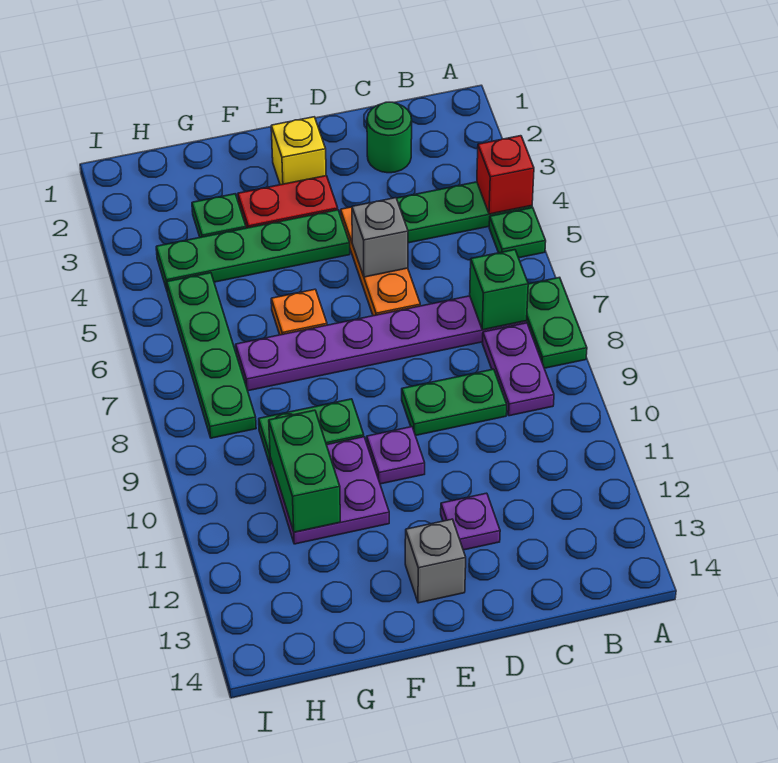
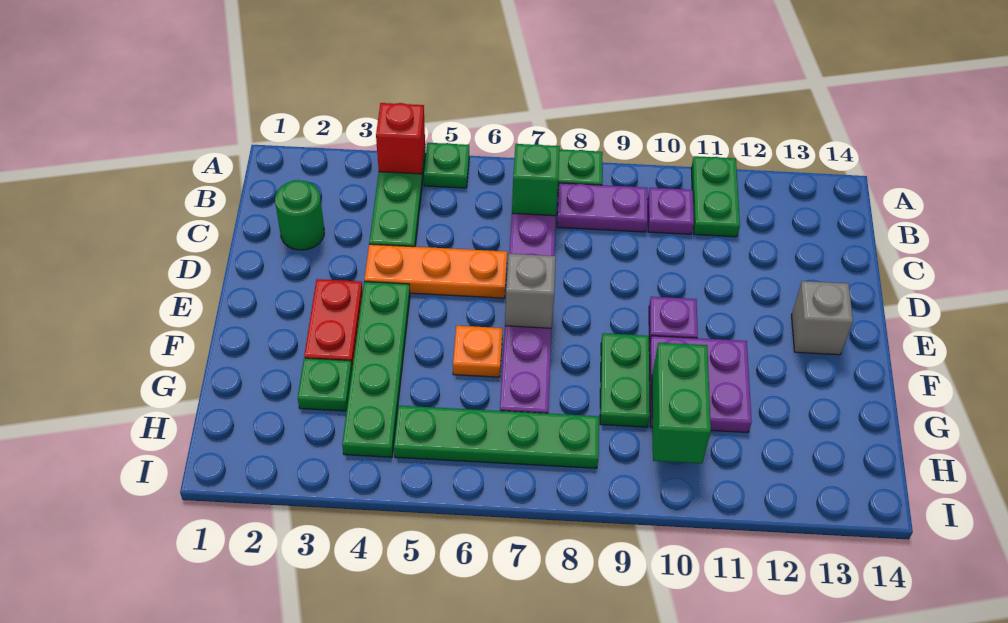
green 1x2 plate [402,369,507,436] -> green 1x2 plate moved to [691,156,740,237]
grey 1x1 brick [352,198,408,277] -> grey 1x1 brick moved to [505,254,556,328]
purple 1x1 plate [441,493,500,550] -> purple 1x1 plate moved to [648,188,694,234]
yellow 1x1 brick [271,117,326,185] -> none
green 1x2 brick [269,410,340,532] -> green 1x2 brick turned to [652,343,711,463]

